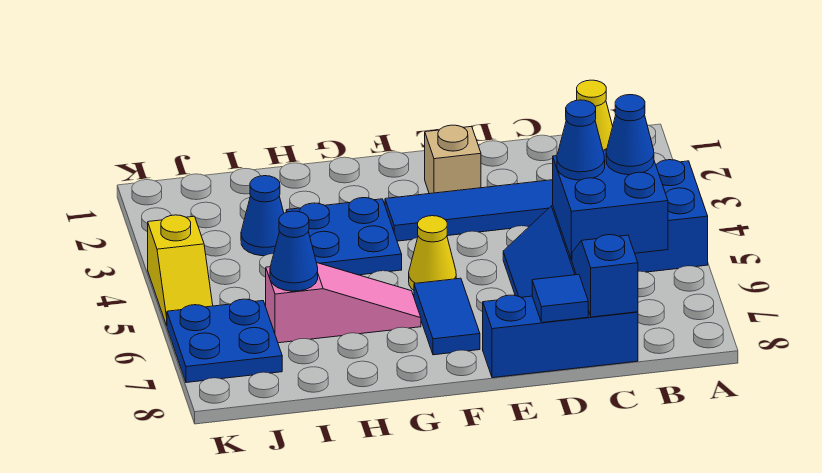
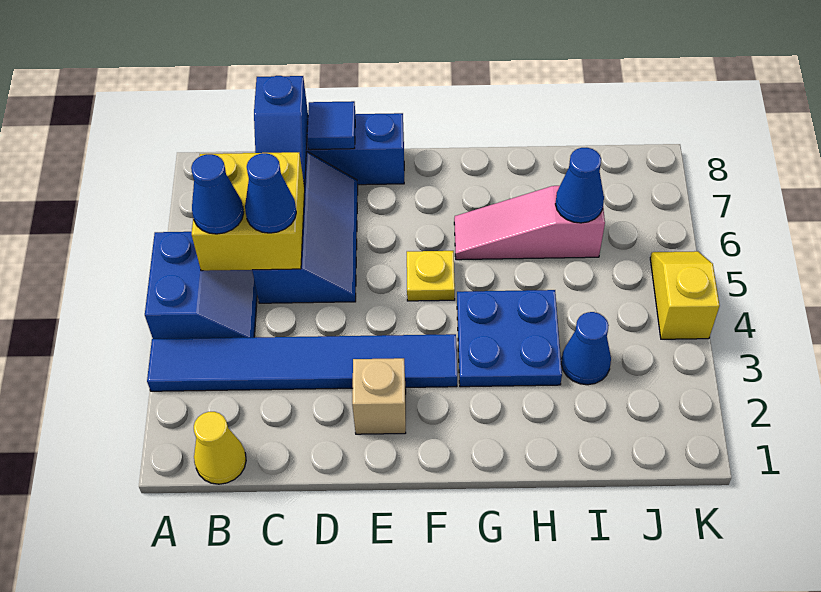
blue 2x2 brick [553,150,668,260] -> yellow 2x2 brick [192,152,305,271]
yellow 1x1 cone [409,216,456,290] -> yellow 1x1 plate [407,251,455,301]
blue 1x2 tile [414,278,480,355] -> none
blue 2x2 plate [167,299,282,383] -> none

